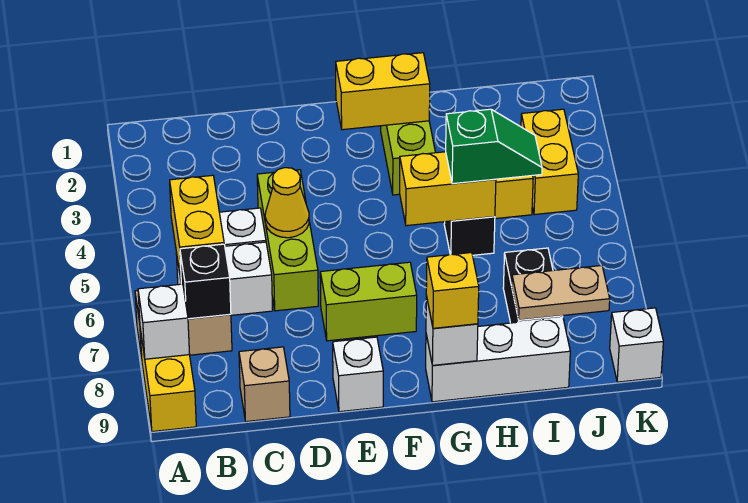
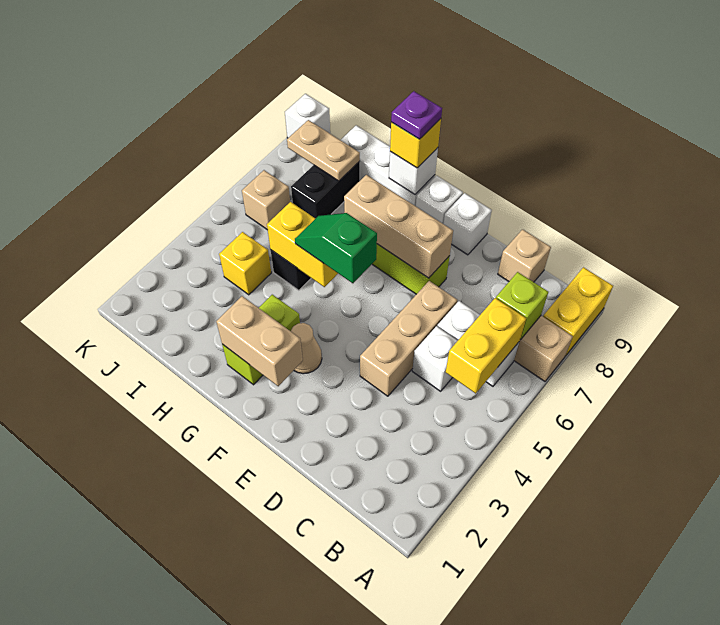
white 1x1 brick [138,284,190,359] -> white 1x1 brick moved to [416,176,463,224]
black 1x1 brick [180,244,231,319] -> lime 1x1 brick [496,272,548,340]
lime 1x3 brick [257,170,318,311] -> tan 1x3 brick [360,281,457,396]
yellow 1x1 cone [265,168,309,238] -> none
none -> tan 1x3 brick [344,175,453,278]
yellow 1x2 brick [336,53,430,130] -> tan 1x2 brick [216,296,303,386]
none -> tan 1x1 cone [291,323,322,374]
none -> purple 1x1 plate [391,91,442,139]
green 1x2 slope [446,109,542,184] -> green 1x2 slope moved to [295,213,377,283]
yellow 1x2 brick [521,109,578,215] -> none
none -> tan 1x1 brick [242,170,290,230]

